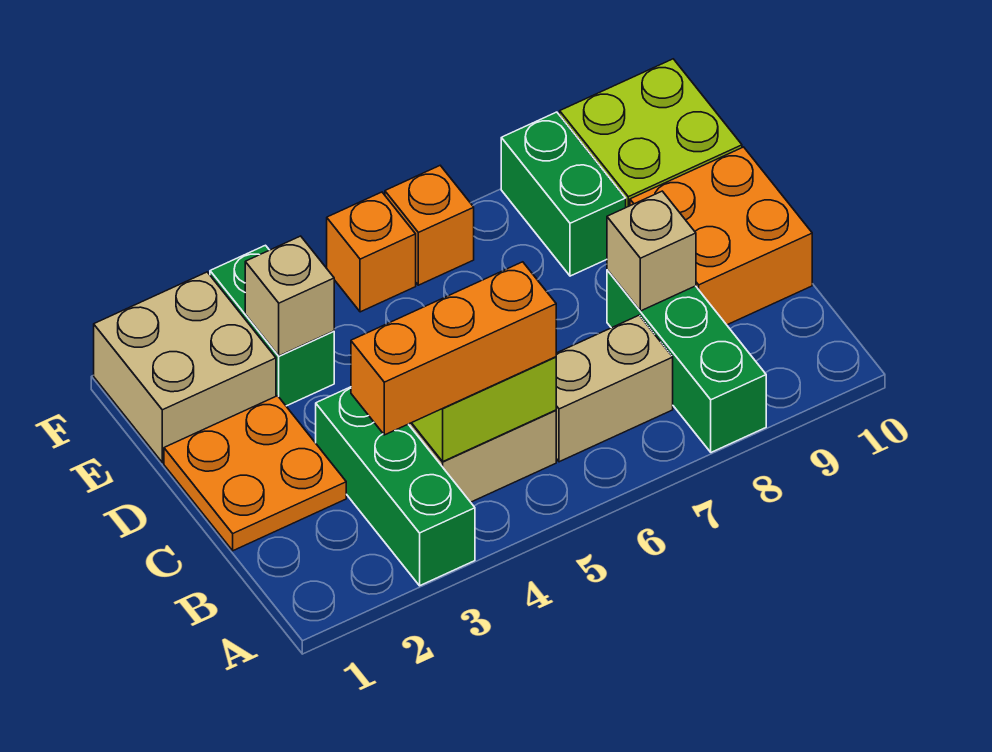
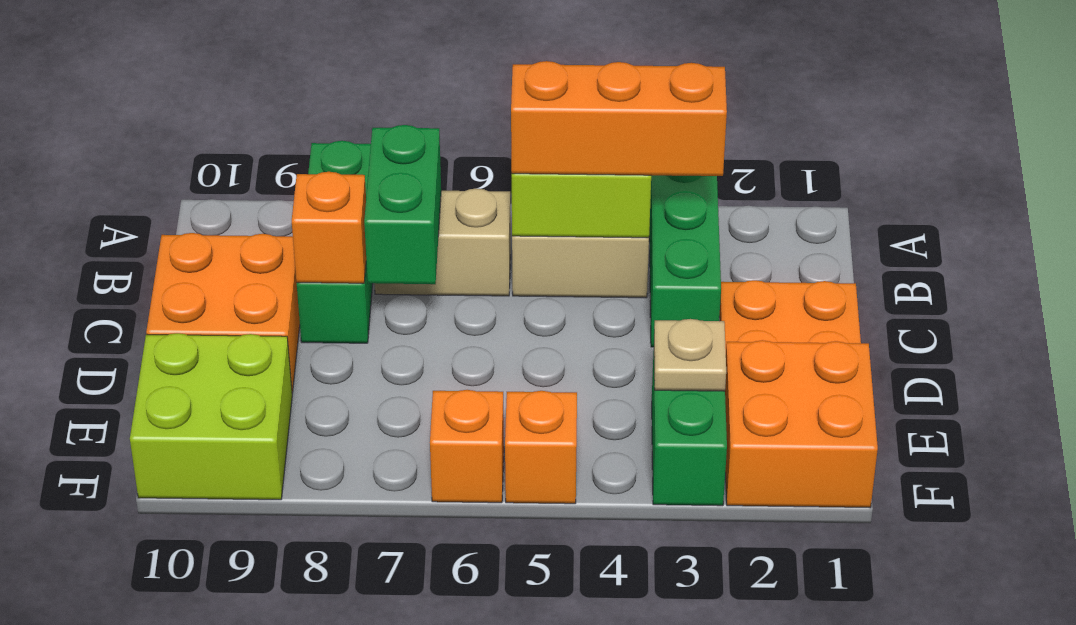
tan 1x1 brick [607,191,696,311] -> orange 1x1 brick [292,172,366,283]
tan 2x2 brick [94,272,276,463] -> orange 2x2 brick [725,340,878,507]
tan 1x1 brick [245,236,334,356] -> tan 1x1 plate [654,319,726,391]
green 1x2 brick [501,112,626,276] -> green 1x2 brick moved to [364,125,441,284]

